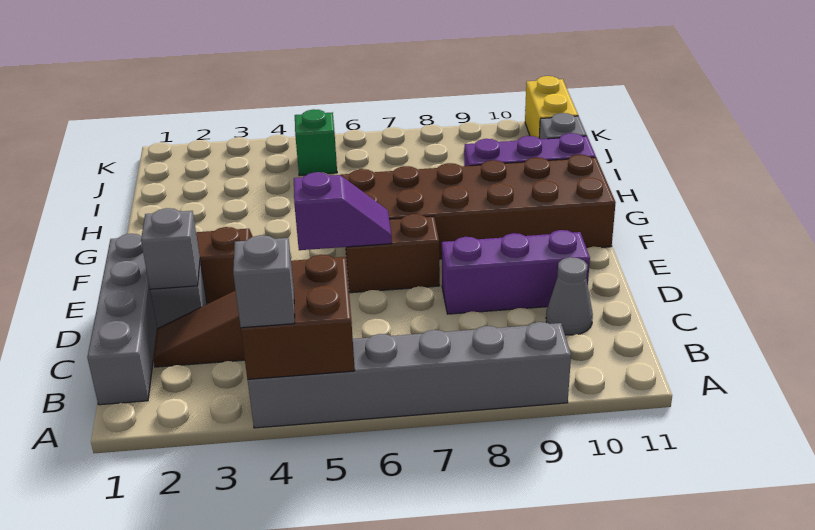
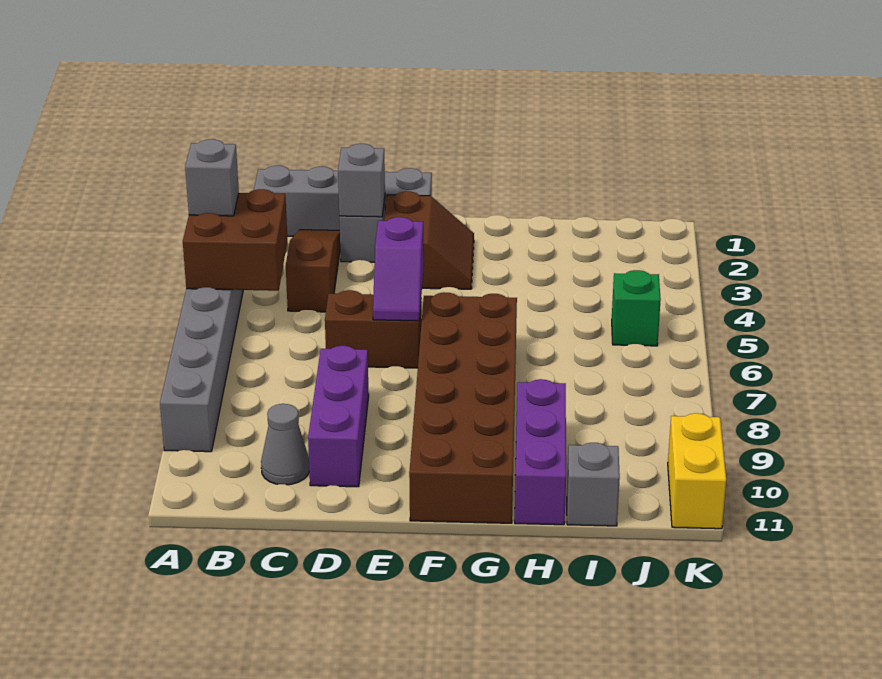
brown 1x2 brick [346,214,440,293] -> brown 1x2 brick turned to [325,290,422,368]
yellow 1x2 brick [525,76,578,138] -> yellow 1x2 brick turned to [668,413,726,529]

